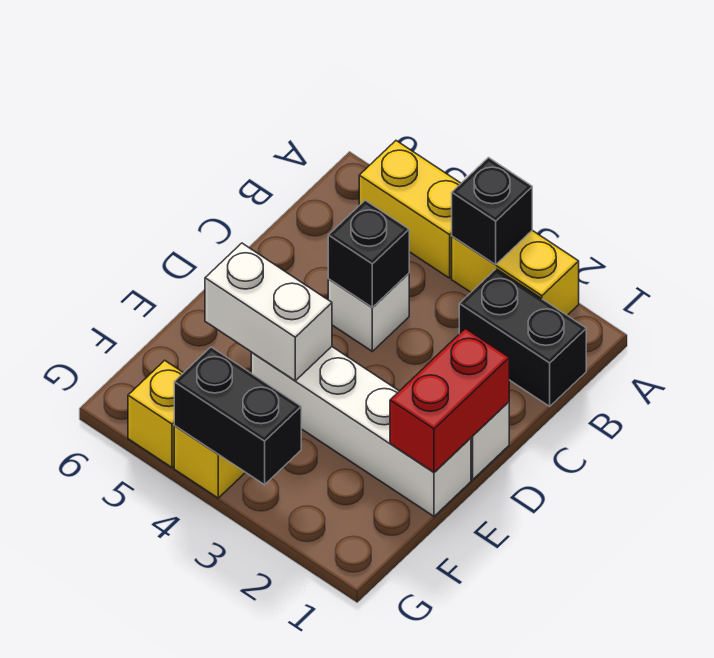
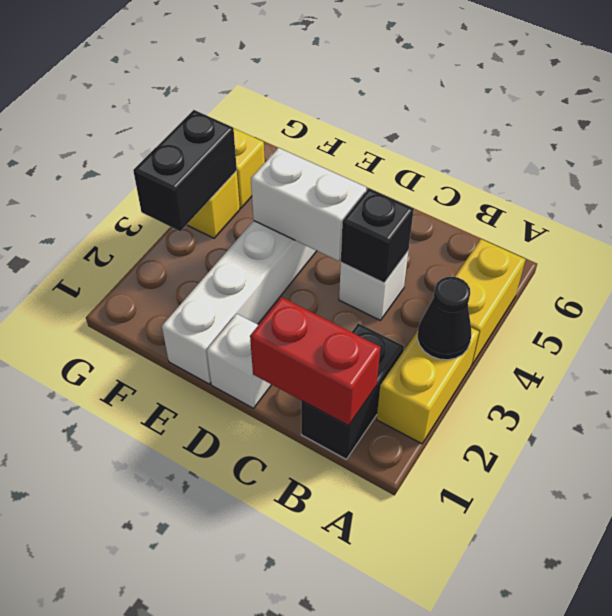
black 1x1 brick [452,158,532,265] -> black 1x1 cone [418,277,471,360]
red 1x2 brick [390,329,509,472] -> red 1x2 brick moved to [250,297,380,426]
white 1x2 brick [205,243,332,381] -> white 1x2 brick turned to [251,148,366,261]

